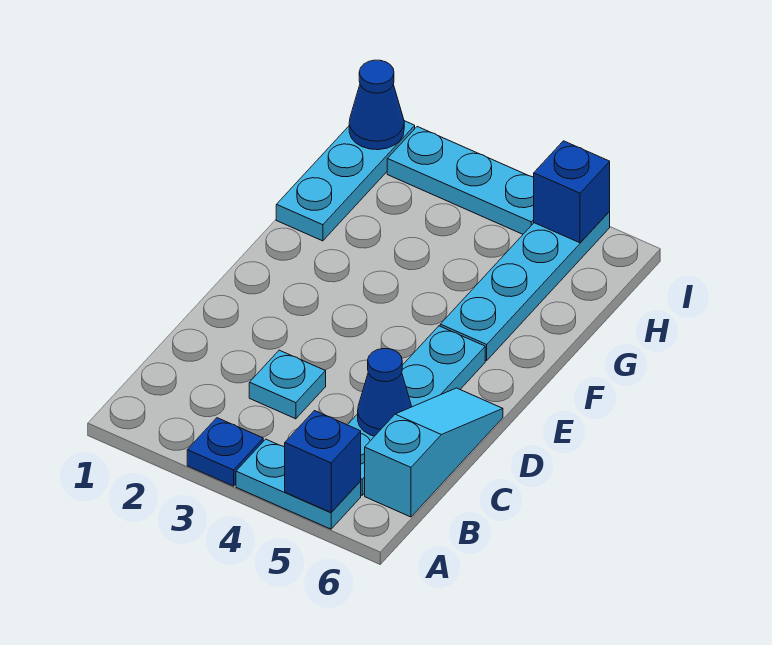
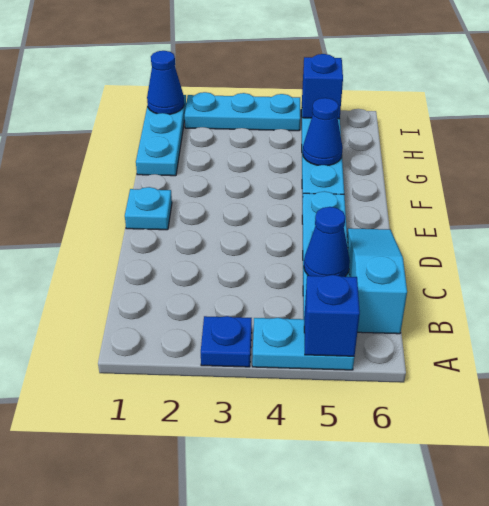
cyan 1x1 plate [249,350,326,419] -> cyan 1x1 plate moved to [125,187,172,230]
none -> blue 1x1 cone [303,98,343,166]

